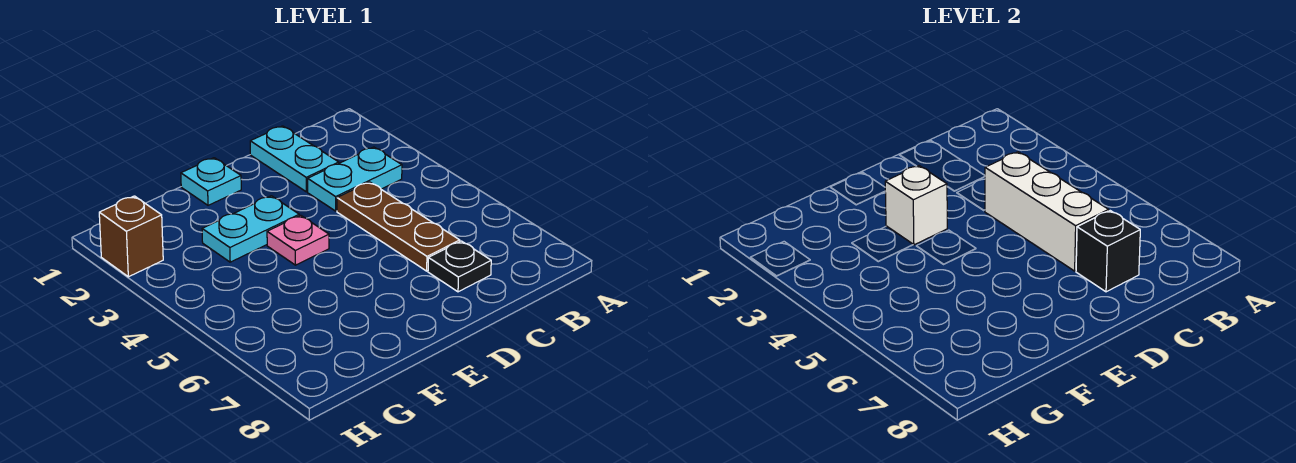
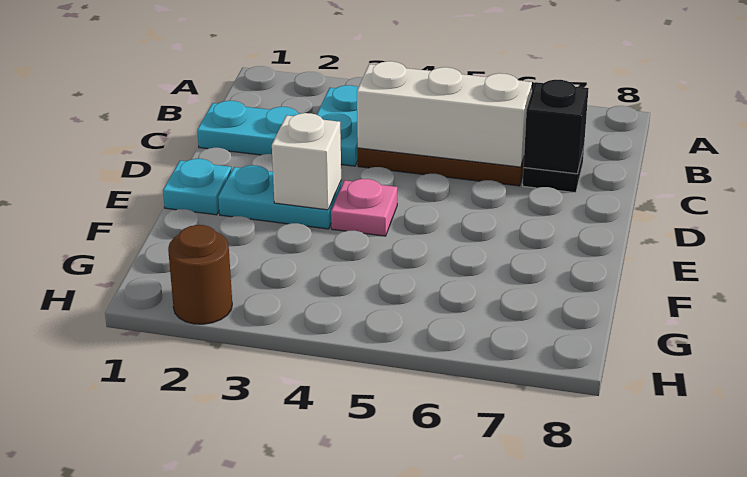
cyan 1x2 plate [202,196,299,262] -> cyan 1x2 plate turned to [218,165,341,229]
brown 1x1 brick [99,196,163,277] -> brown 1x1 round brick [168,225,232,324]

